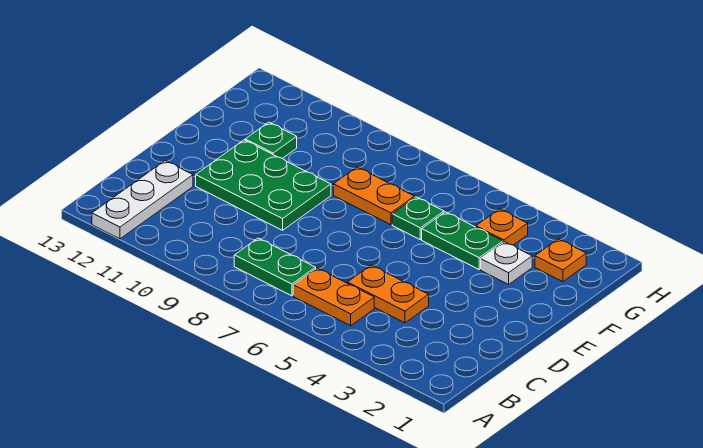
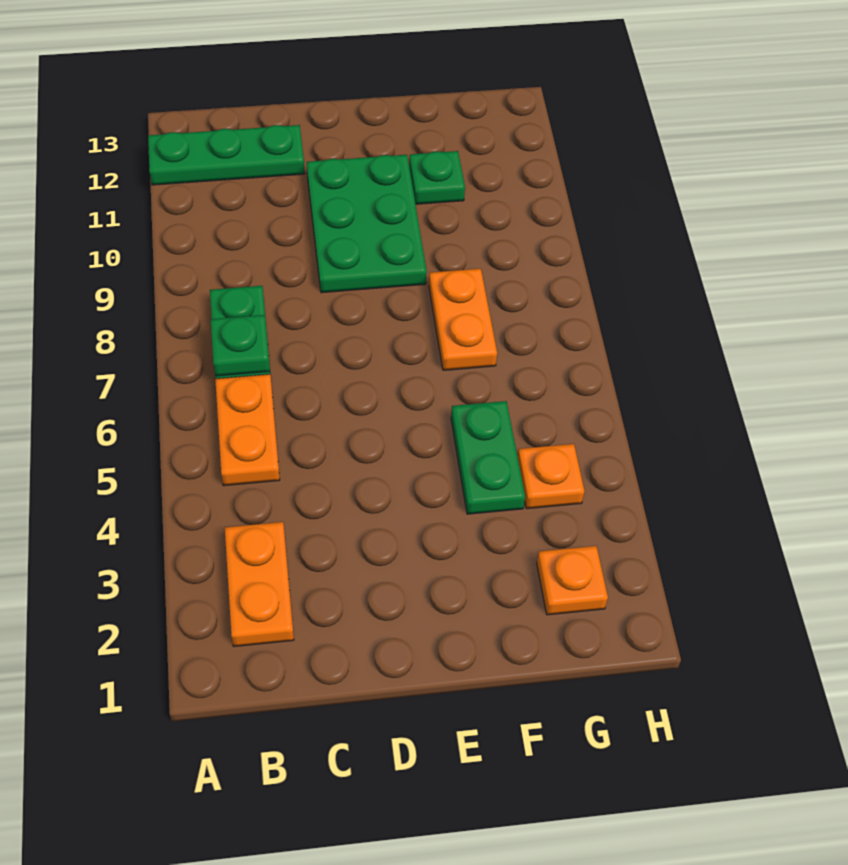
white 1x3 plate [92,161,193,239] -> green 1x3 plate [148,125,305,185]
orange 1x2 plate [348,265,429,323] -> orange 1x2 plate moved to [225,522,294,646]
white 1x1 plate [481,242,532,284] -> none
green 1x1 plate [392,197,444,240] -> green 1x1 plate moved to [211,315,270,376]

